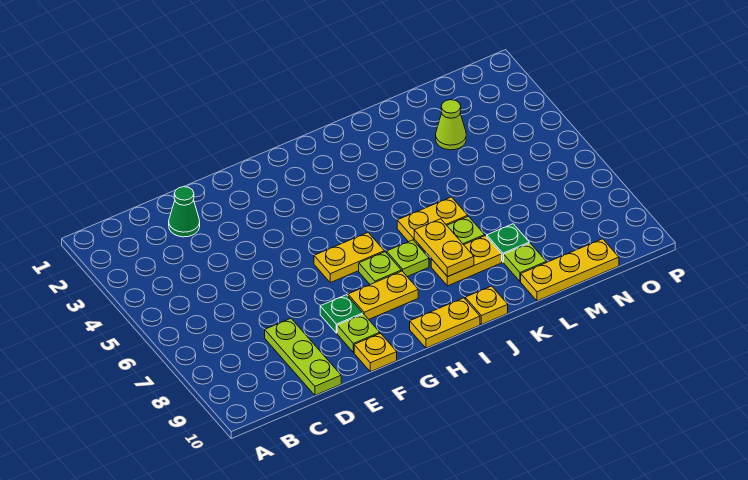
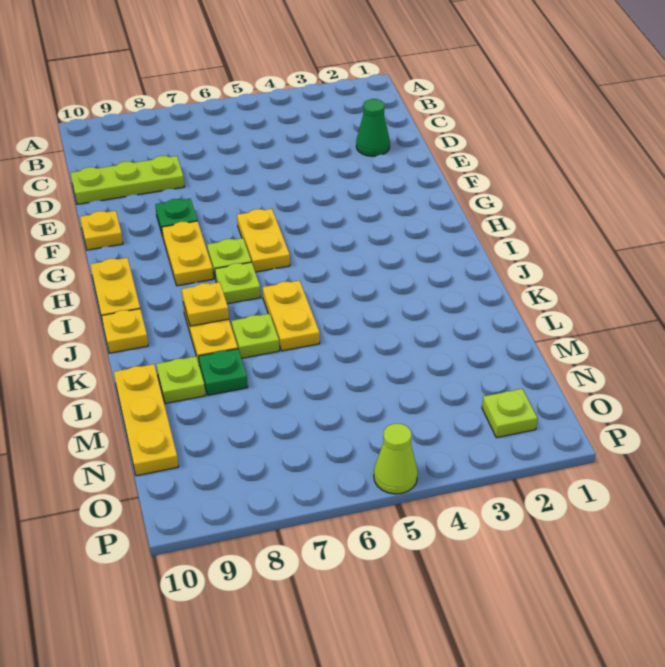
lime 1x1 plate [337,314,380,352] -> lime 1x1 plate moved to [482,389,538,438]
yellow 1x2 plate [414,219,474,277] -> yellow 1x1 plate [182,282,229,326]
lime 1x1 cone [436,100,466,150] -> lime 1x1 cone moved to [374,424,418,494]

